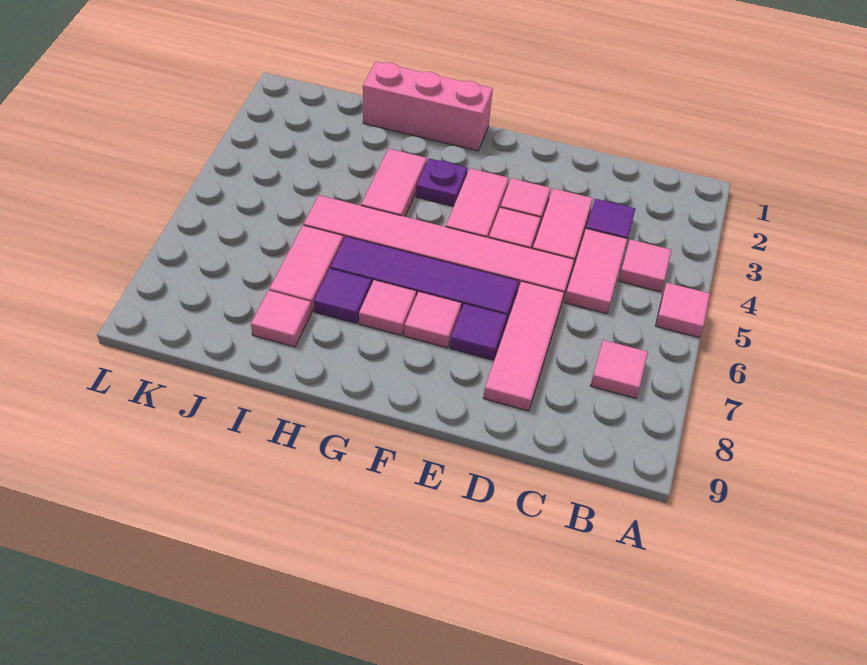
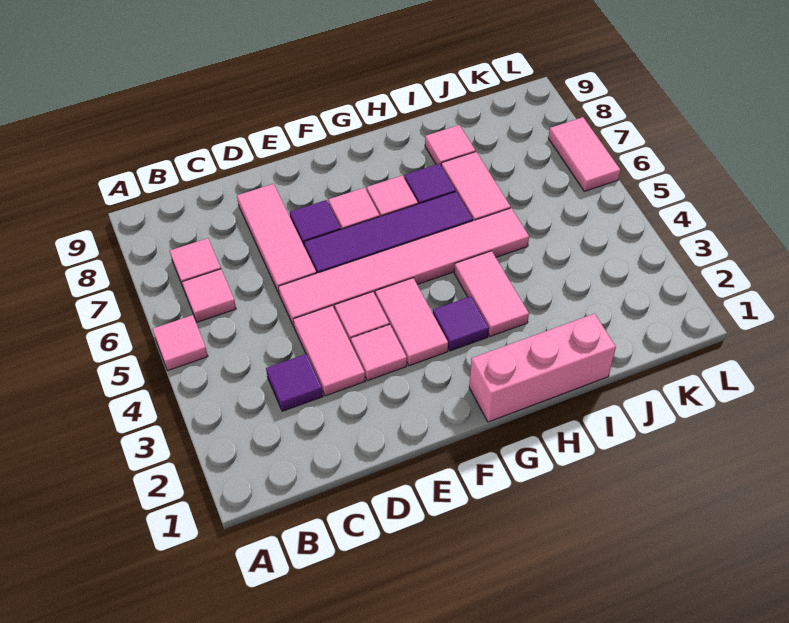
pink 1x1 tile [619,239,672,292] -> pink 1x1 tile moved to [182,269,236,322]
pink 1x2 tile [565,229,627,314] -> pink 1x2 tile moved to [548,117,620,191]
purple 1x1 plate [416,158,468,206] -> purple 1x1 tile [433,296,489,351]

